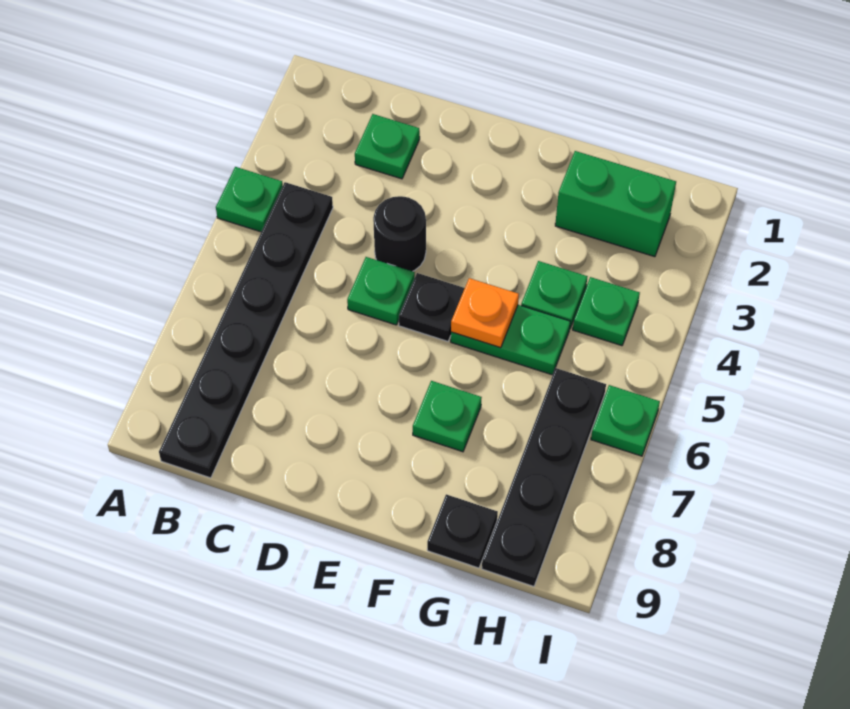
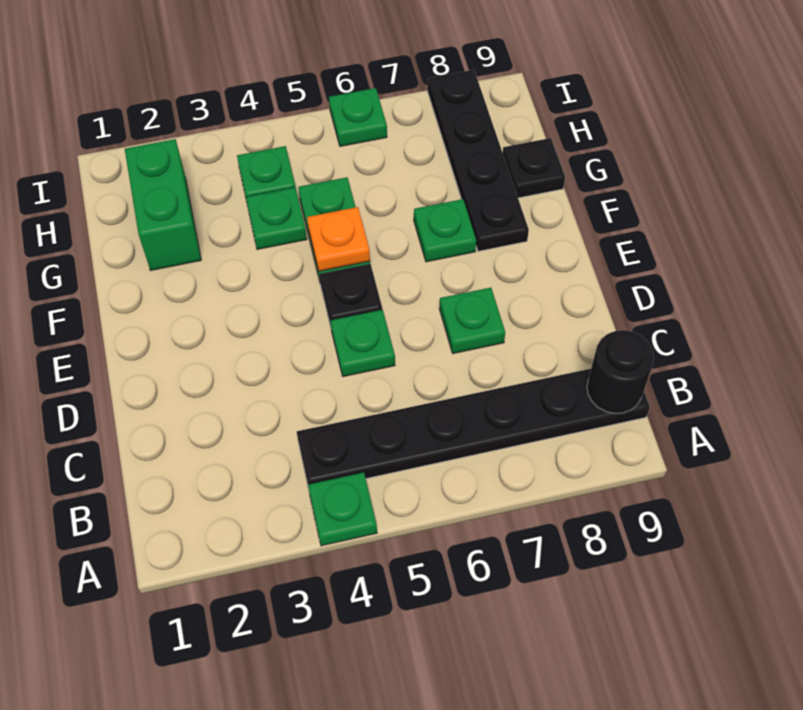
green 1x1 plate [355,114,420,179] -> green 1x1 plate moved to [439,288,505,354]
black 1x1 round brick [373,196,426,271] -> black 1x1 round brick moved to [587,330,654,413]
black 1x4 plate [482,368,606,586] -> black 1x4 plate turned to [427,70,529,251]

